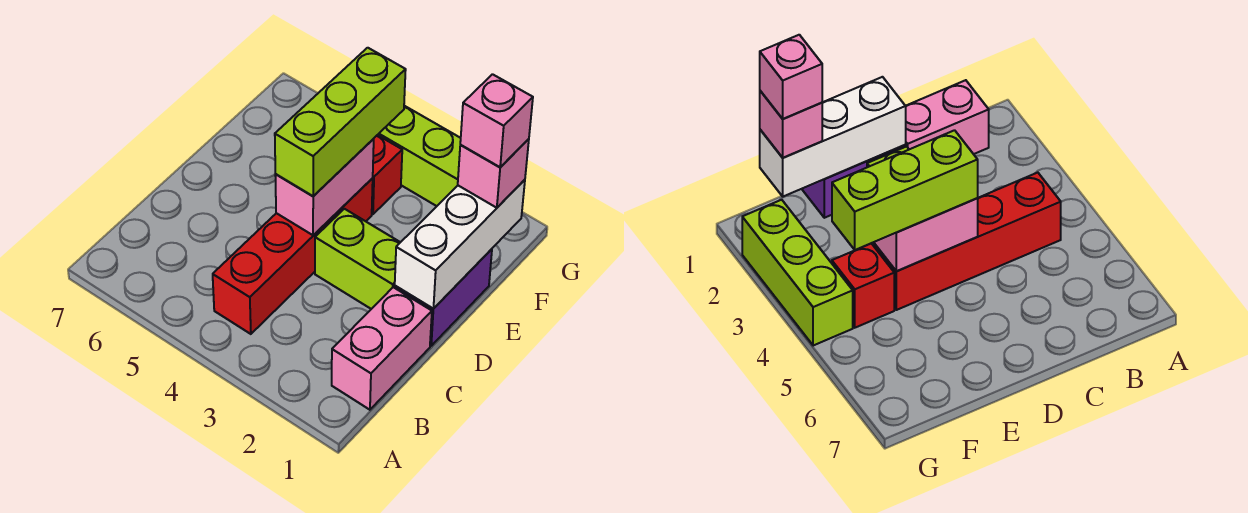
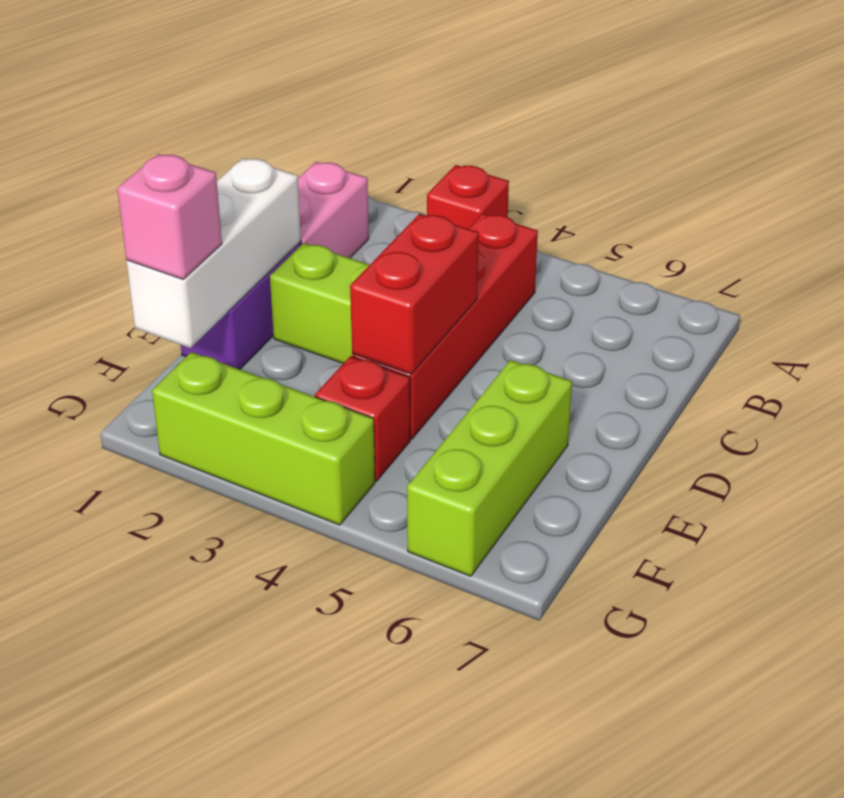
none -> red 1x1 brick [427,165,509,229]
pink 1x2 brick [275,139,374,235] -> red 1x2 brick [350,214,479,374]
lime 1x3 brick [275,48,406,196] -> lime 1x3 brick moved to [407,360,572,576]
pink 1x1 brick [460,74,533,167] -> none

